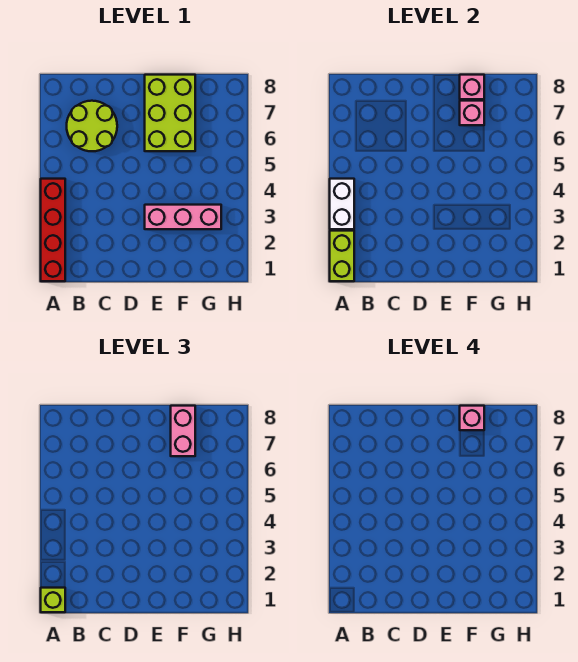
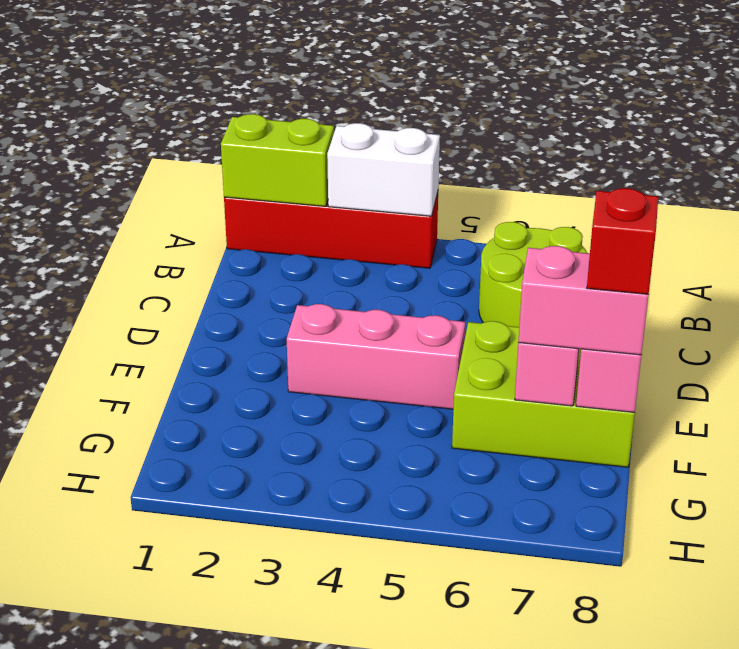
lime 1x1 brick [41,588,65,612] -> none
pink 1x3 brick [145,205,221,229] -> pink 1x3 brick turned to [287,304,465,409]
pink 1x1 brick [460,406,484,430] -> red 1x1 brick [587,188,658,294]

